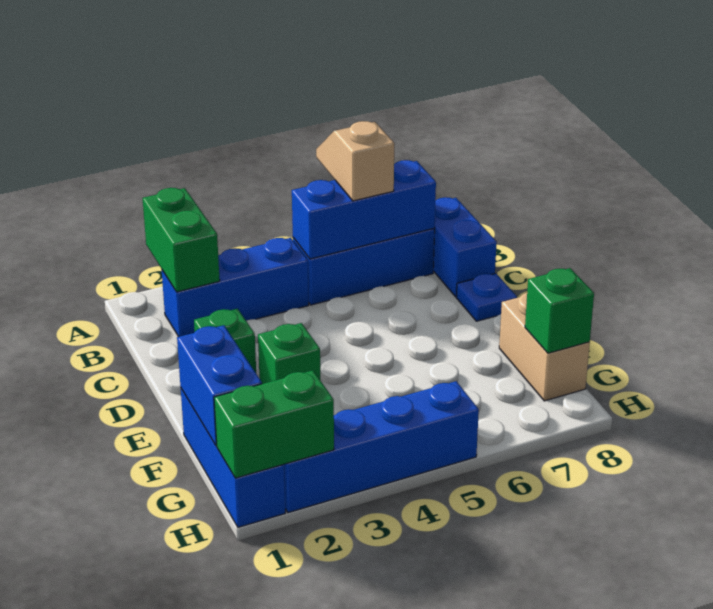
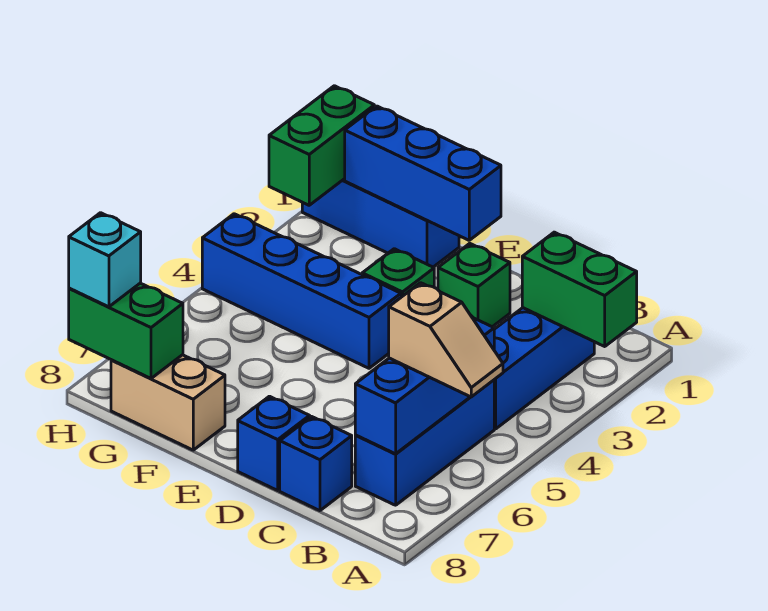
blue 1x2 brick [433,197,497,297] -> blue 1x1 brick [280,417,352,511]
blue 1x1 plate [456,273,517,321] -> blue 1x1 brick [238,396,310,490]
blue 1x2 brick [177,325,262,446] -> blue 1x3 brick [345,106,501,240]
green 1x1 brick [525,268,594,353] -> green 1x2 brick [69,283,183,378]
blue 1x4 brick [284,381,479,513] -> blue 1x4 brick turned to [202,214,401,368]
none -> cyan 1x1 brick [69,213,141,307]

